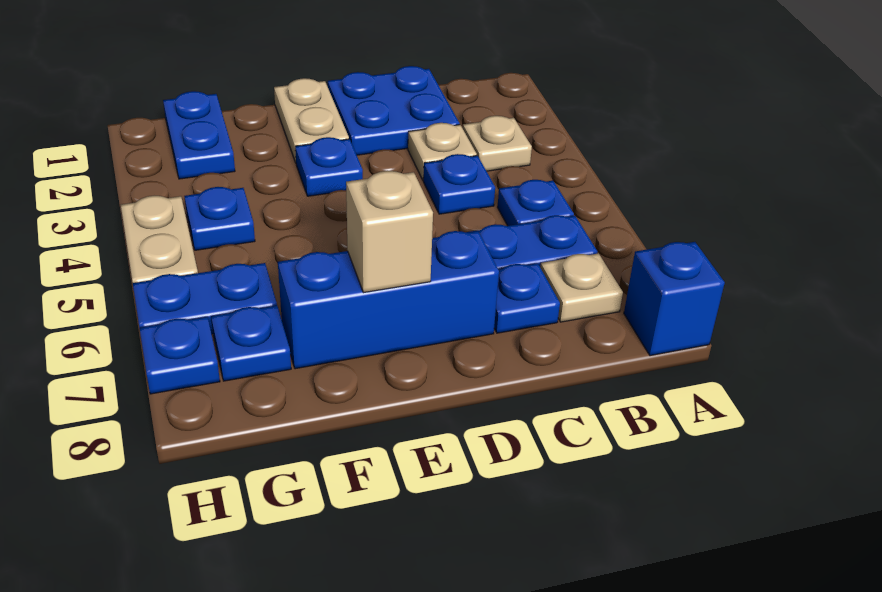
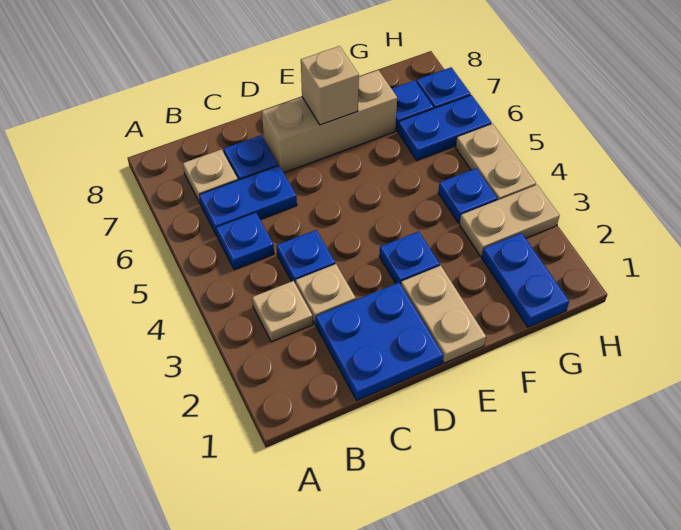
blue 1x1 brick [624,242,725,356] -> none
blue 1x3 brick [278,231,499,369] -> tan 1x3 brick [262,70,397,173]
none -> tan 1x2 plate [460,185,560,256]

